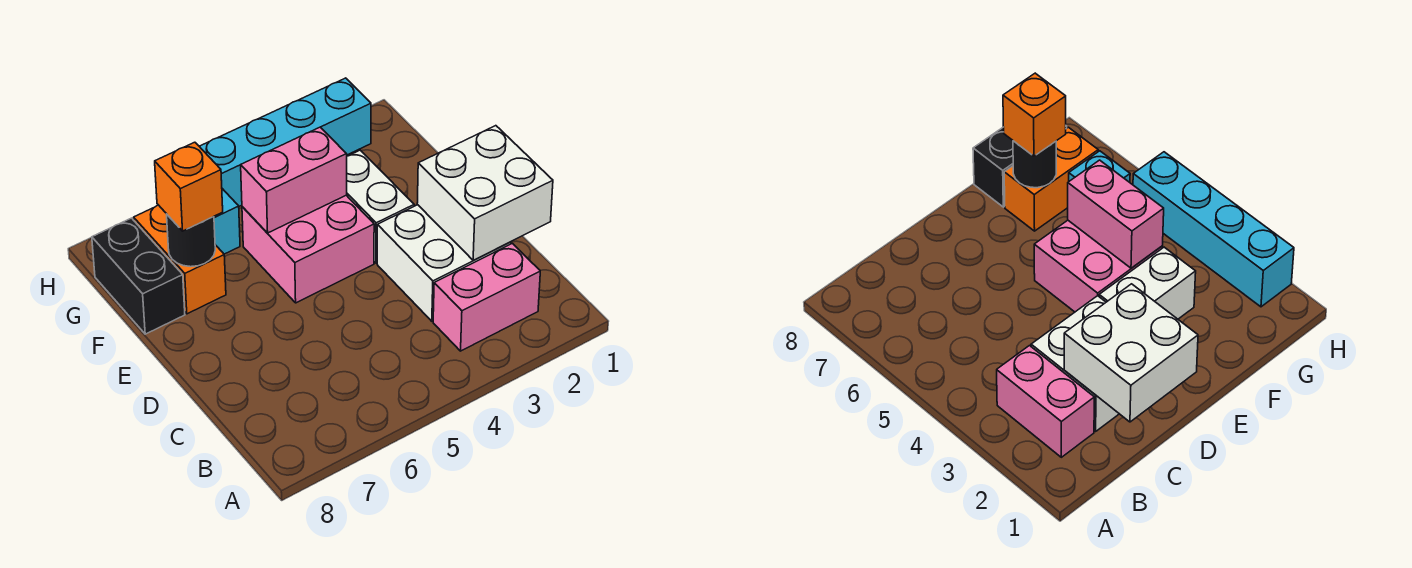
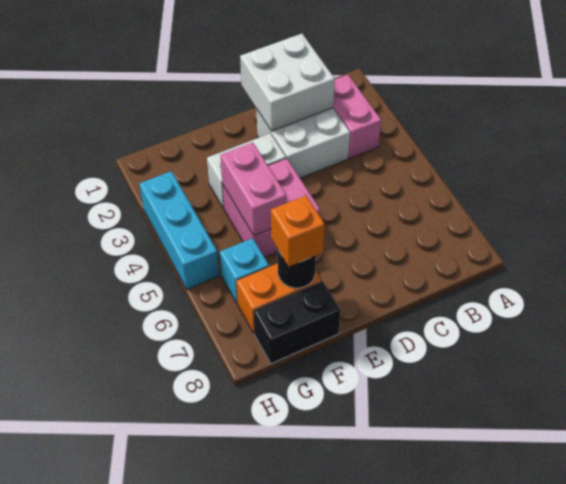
cyan 1x4 brick [199,78,371,206] -> cyan 1x3 brick [139,171,219,289]

